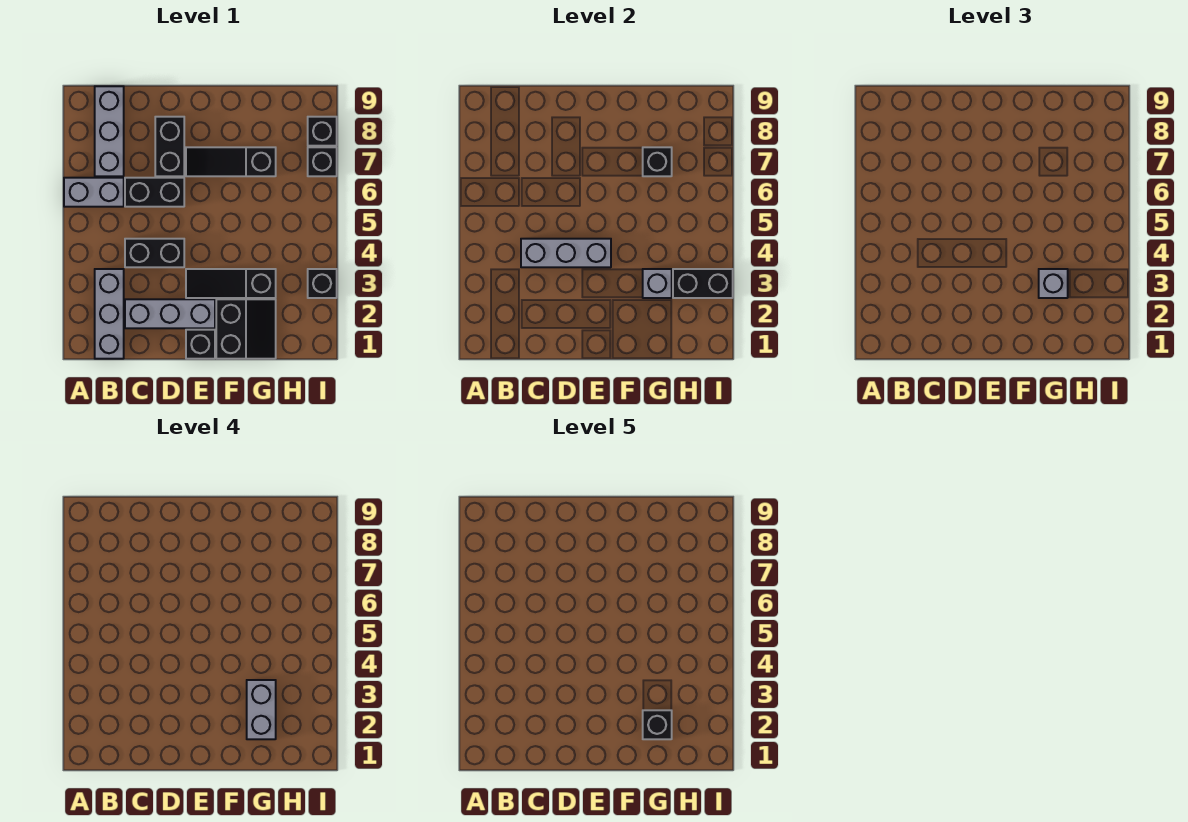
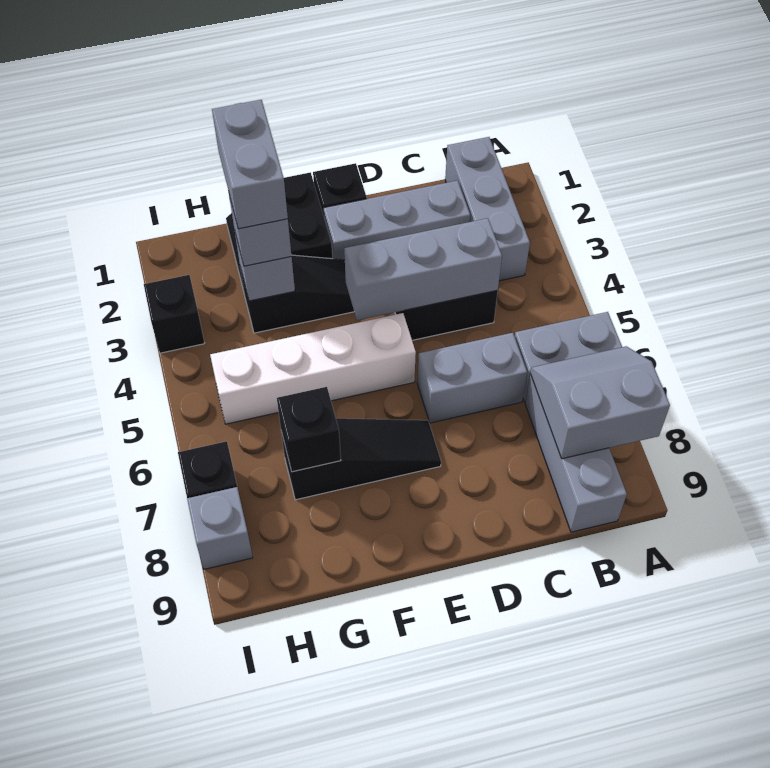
none -> grey 2x2 slope [531,346,670,459]
black 1x2 brick [125,178,184,207] -> grey 1x2 brick [417,333,527,423]
black 1x2 brick [155,117,184,176] -> none
none -> white 1x4 brick [210,313,416,424]
black 1x1 brick [643,710,672,739] -> none
black 1x2 brick [673,269,733,298] -> none
black 1x1 brick [308,117,337,146] -> grey 1x1 brick [187,487,253,569]

